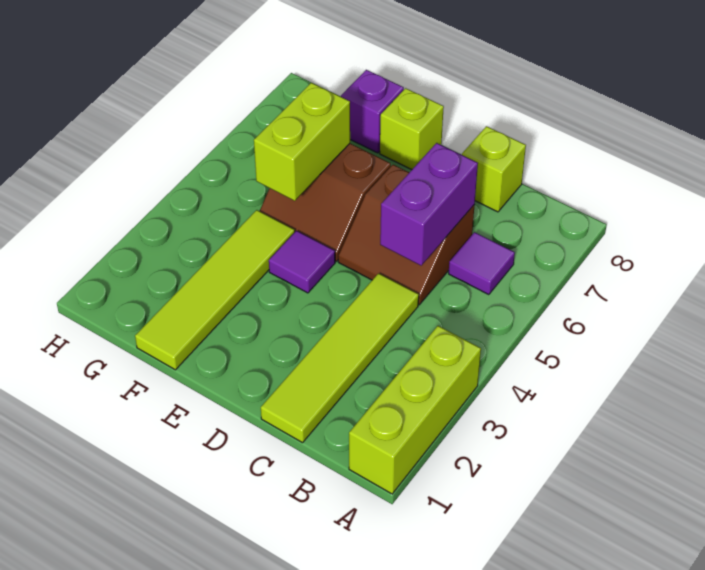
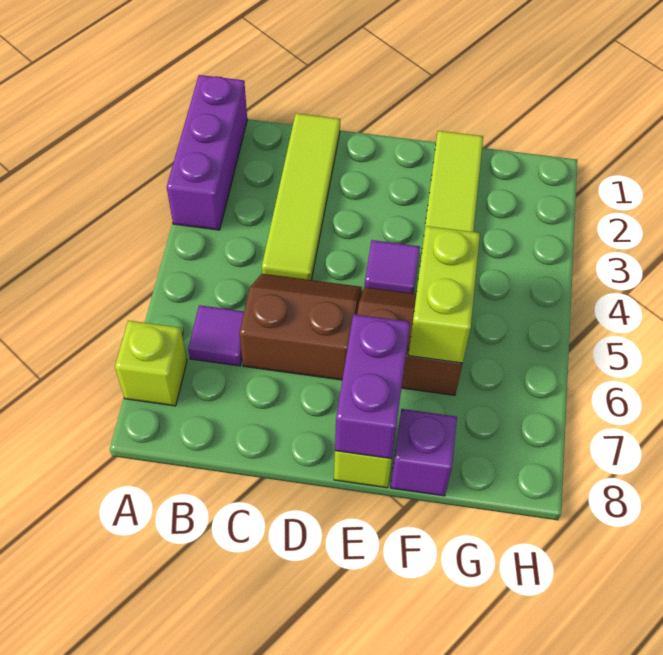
lime 1x3 brick [349,326,481,494] -> purple 1x3 brick [167,75,247,230]
purple 1x2 brick [380,143,478,265] -> purple 1x2 brick moved to [335,314,410,459]
lime 1x1 brick [462,126,526,212] -> lime 1x1 brick moved to [115,321,187,406]

